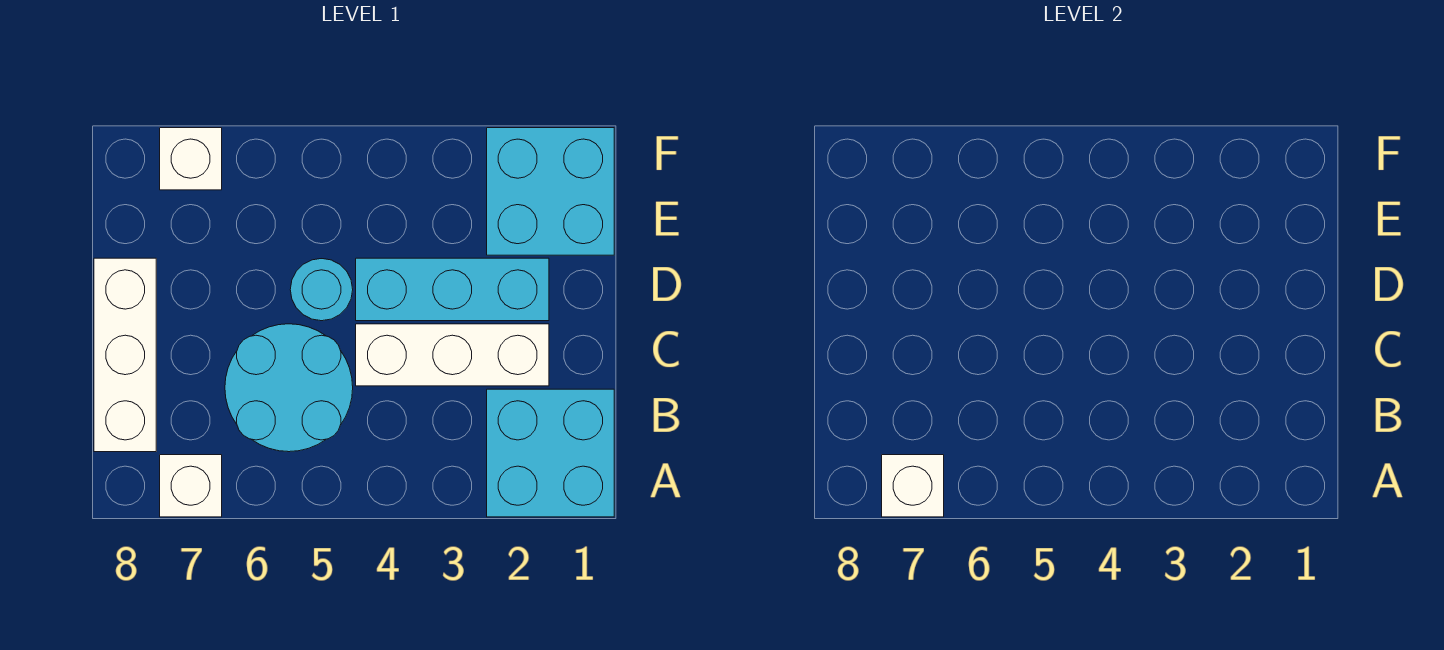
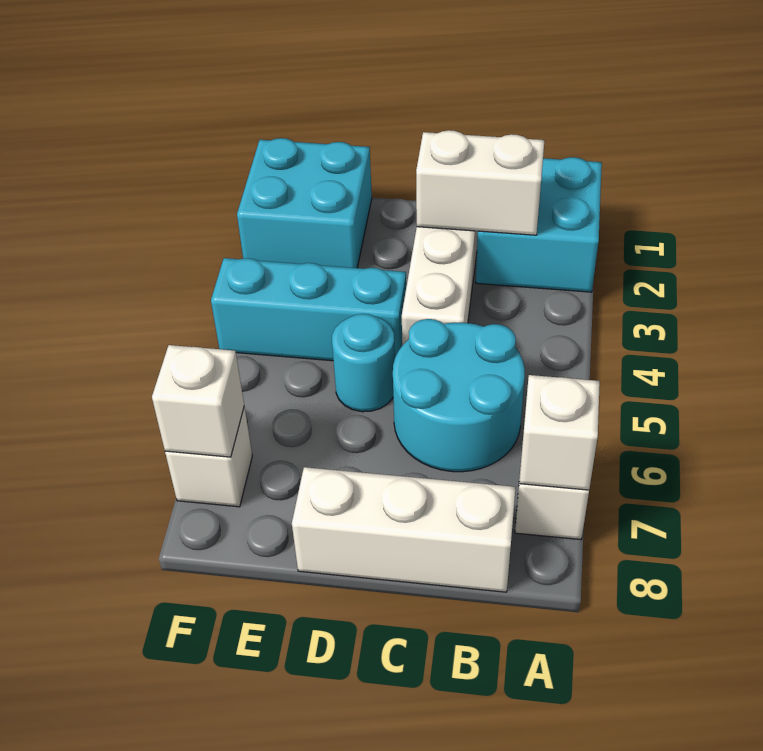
none -> white 1x2 brick [416,130,545,235]
cyan 1x3 brick [356,258,549,321] -> cyan 1x3 brick turned to [211,258,406,361]
none -> white 1x1 brick [152,345,244,457]

